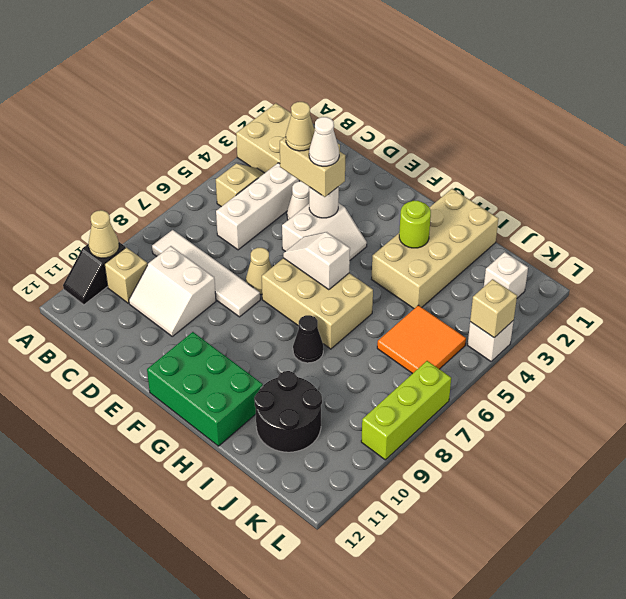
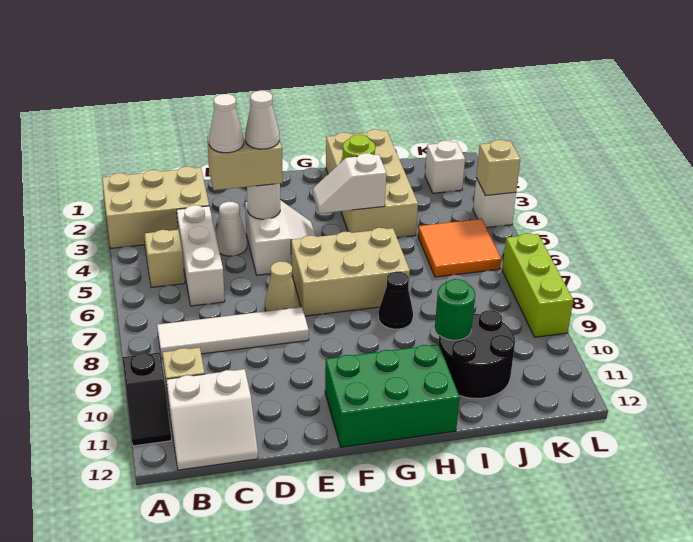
tan 1x1 cone [89,210,119,258] -> none
white 2x2 slope [129,246,216,336] -> white 2x2 slope moved to [166,369,258,470]
tan 1x1 cone [286,102,315,151] -> white 1x1 cone [209,94,244,153]
white 1x2 slope [283,232,350,290] -> white 1x2 slope moved to [313,153,386,214]
none -> green 1x1 round brick [435,279,475,340]

